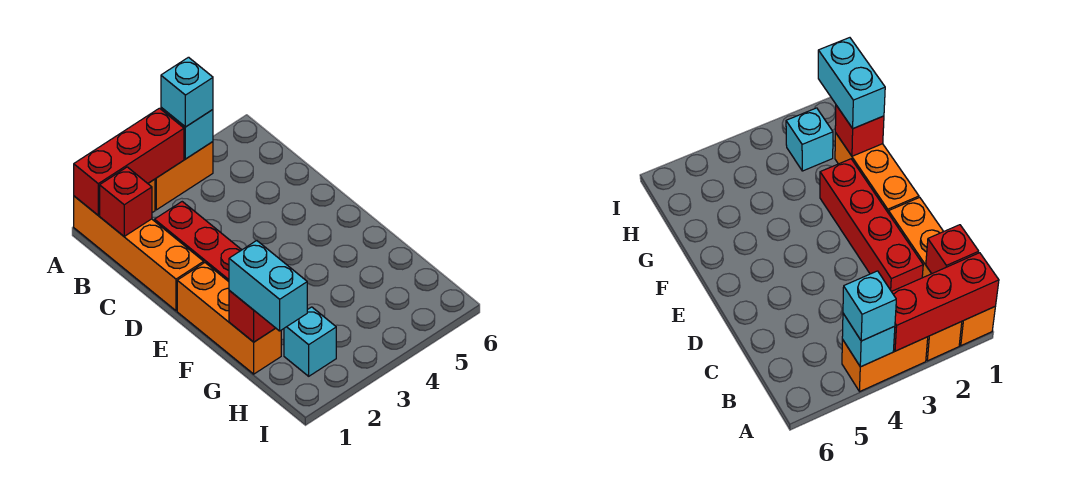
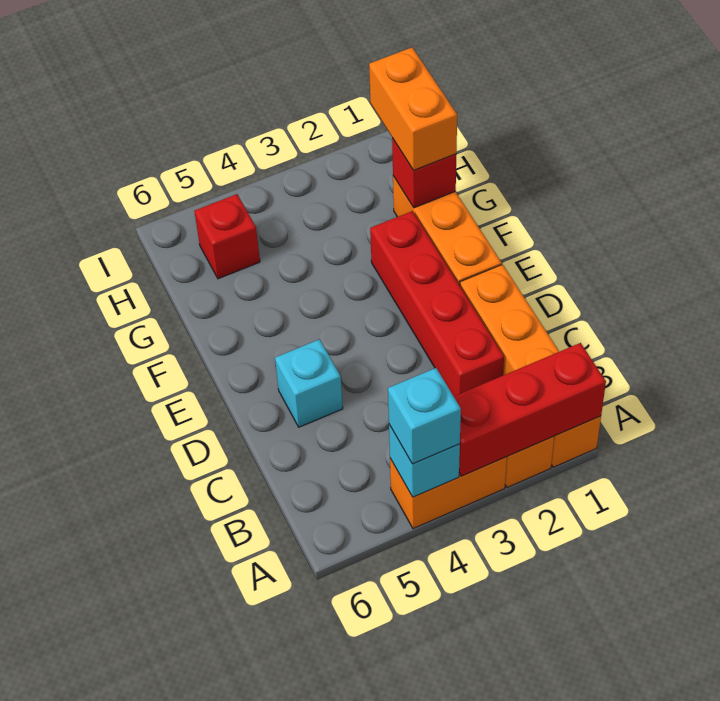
red 1x1 brick [100,167,152,236] -> red 1x1 brick moved to [194,194,260,279]
cyan 1x2 brick [229,241,307,331] -> orange 1x2 brick [369,48,457,170]
cyan 1x1 brick [284,307,336,376] -> cyan 1x1 brick moved to [275,339,343,427]

